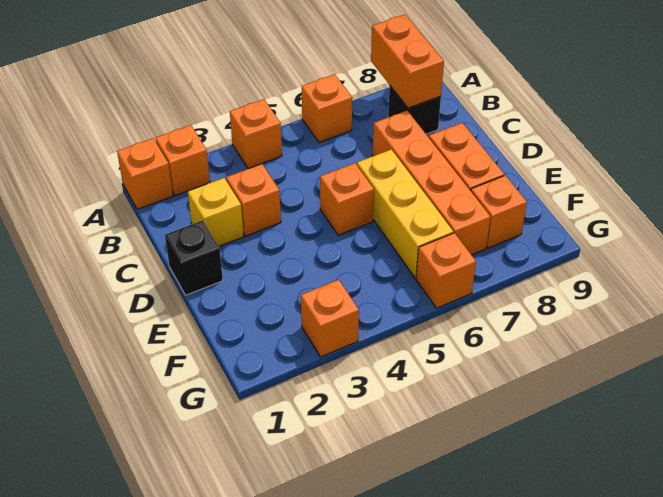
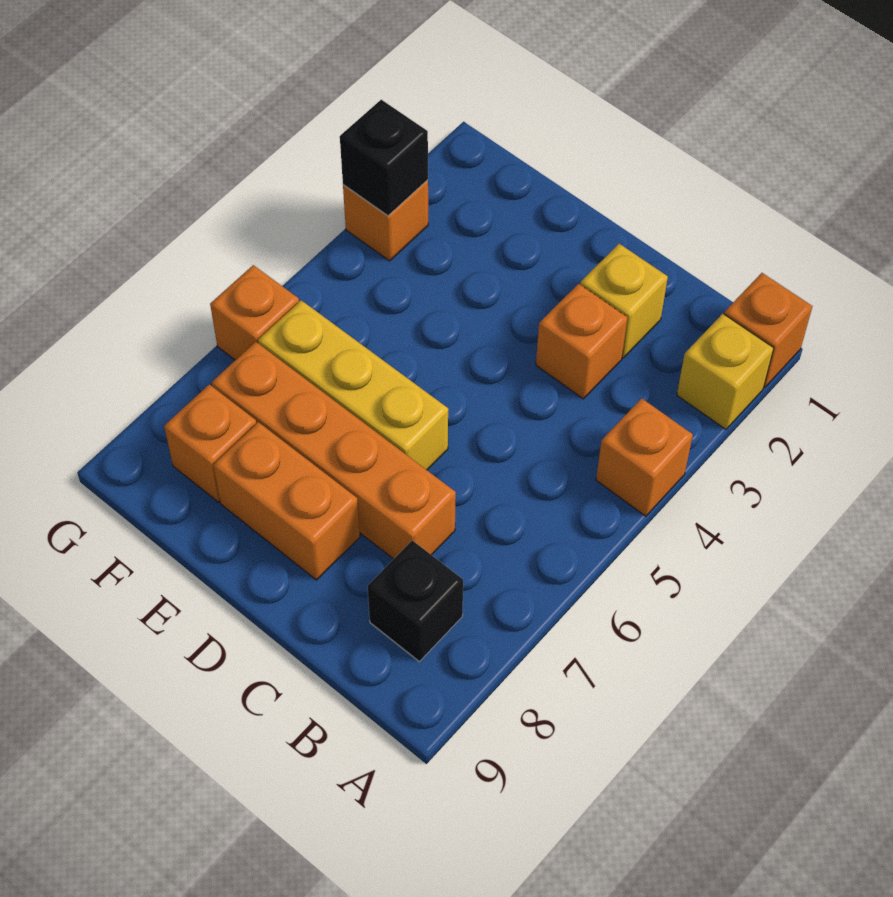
orange 1x1 brick [155,125,210,195] -> yellow 1x1 brick [677,314,774,429]
orange 1x1 brick [302,74,352,142] -> none
orange 1x2 brick [371,15,444,108] -> none
black 1x1 brick [165,220,223,295] -> black 1x1 brick moved to [340,100,428,216]
orange 1x1 brick [320,163,374,235] -> none

